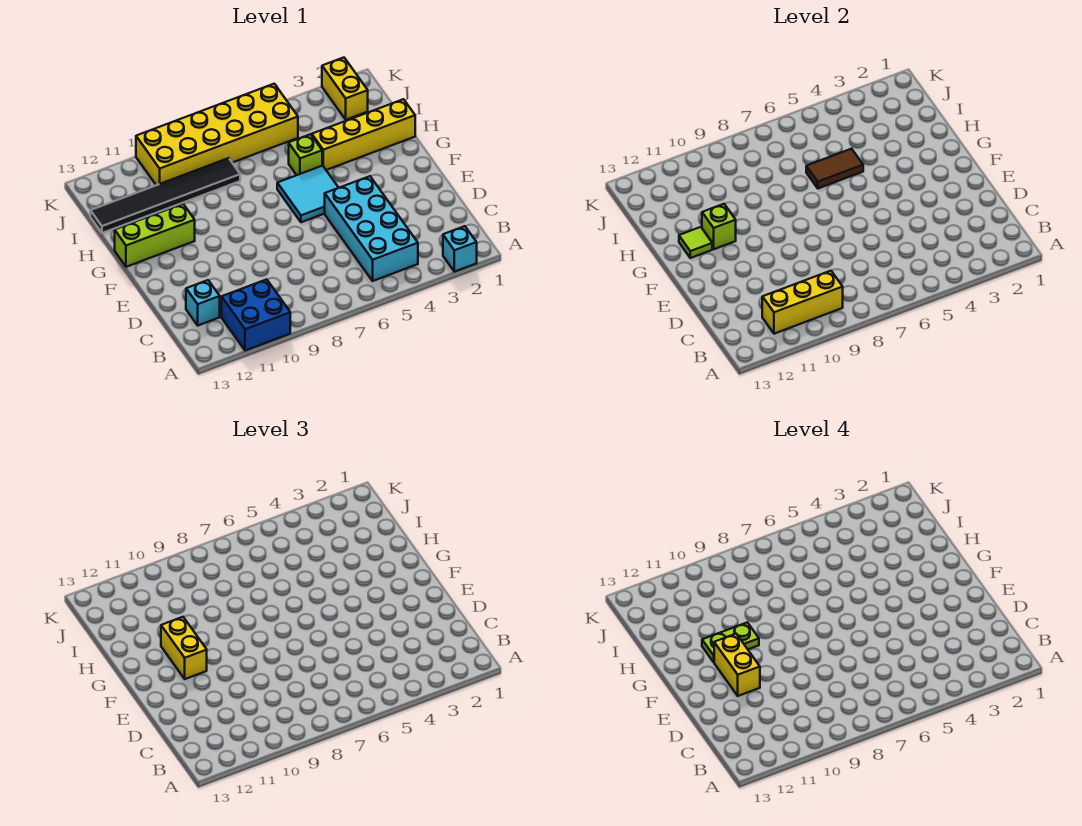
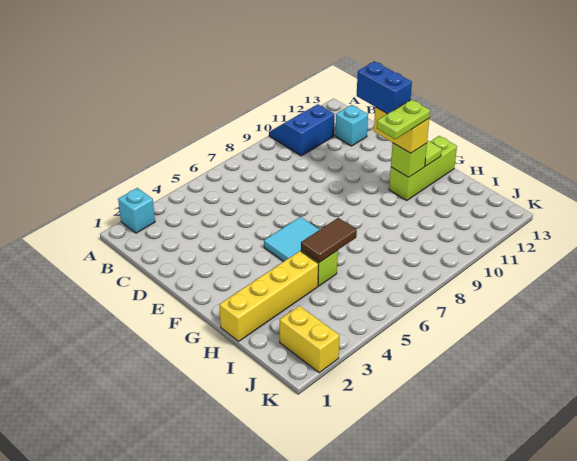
blue 2x2 brick [221,279,290,351] -> blue 2x2 slope [269,104,334,156]
cyan 2x4 brick [325,176,418,281] -> none
yellow 1x3 brick [762,271,843,334] -> none
yellow 1x2 brick [714,634,760,696] -> blue 1x2 brick [357,61,412,114]
black 1x6 tile [90,158,240,233] -> none
yellow 2x6 brick [136,84,298,185] -> none

